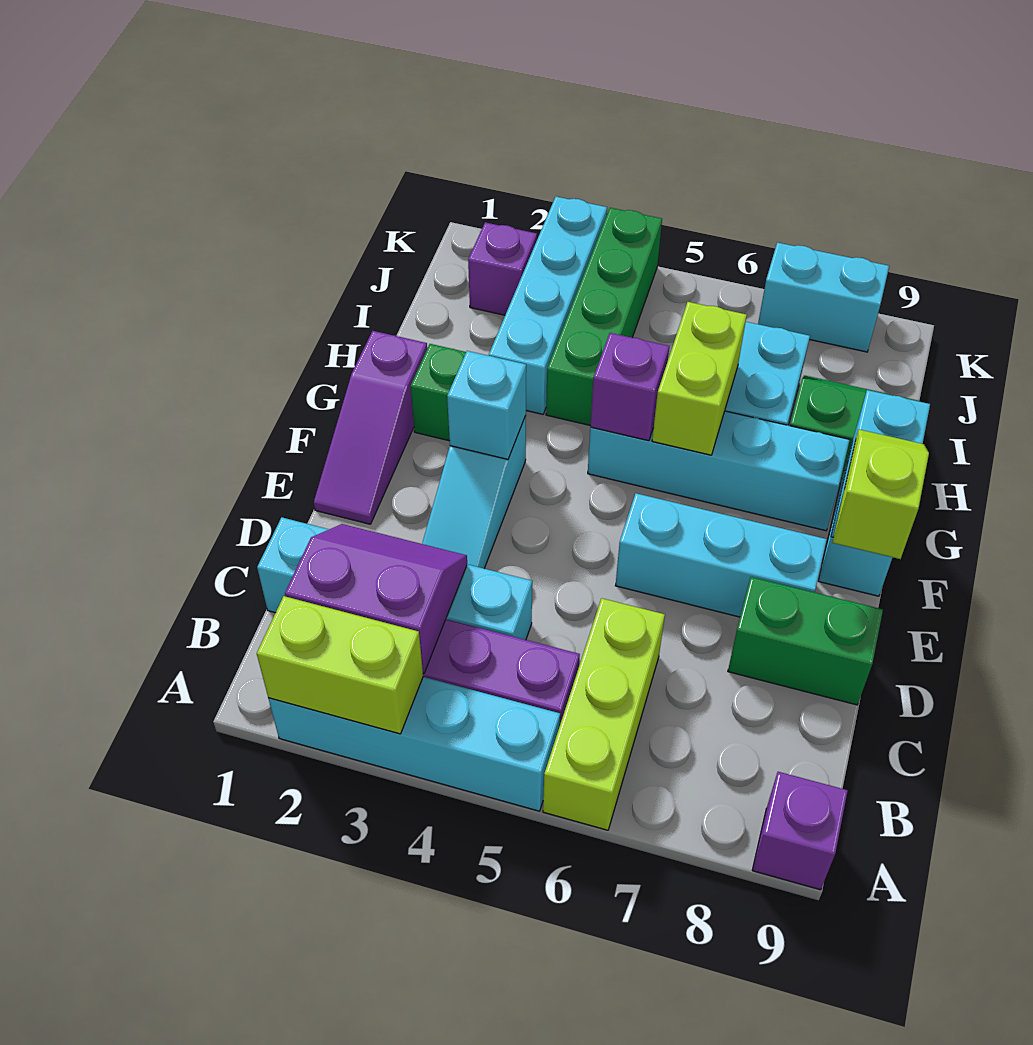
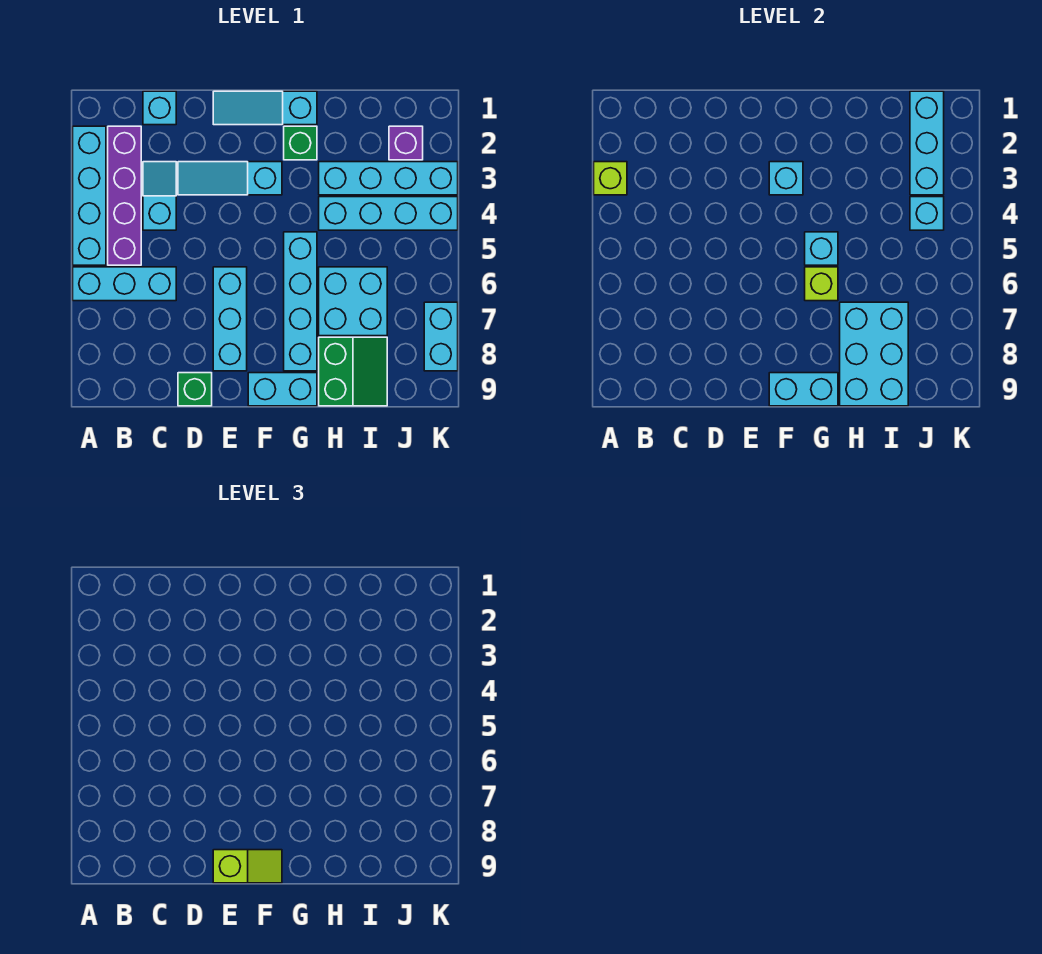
lime 1x2 brick [257,596,423,734] -> lime 1x1 brick [594,162,627,195]
lime 1x3 brick [543,598,665,830] -> cyan 1x3 brick [73,267,176,301]
purple 1x1 brick [752,772,848,890] -> none
purple 2x2 slope [285,524,467,673] -> none
green 1x2 brick [728,577,883,705] -> green 1x1 brick [178,373,212,406]
purple 1x3 slope [314,331,427,524] -> cyan 1x3 slope [213,91,317,125]
purple 1x1 brick [590,333,669,441] -> cyan 1x1 brick [805,232,838,265]
lime 1x2 brick [652,302,747,455] -> lime 1x1 brick [805,267,838,301]
green 1x4 brick [546,208,662,426] -> cyan 1x4 brick [319,197,458,230]
none -> cyan 2x3 brick [840,302,908,406]
none -> cyan 1x3 brick [910,91,944,195]
none -> cyan 1x1 brick [910,197,944,230]

